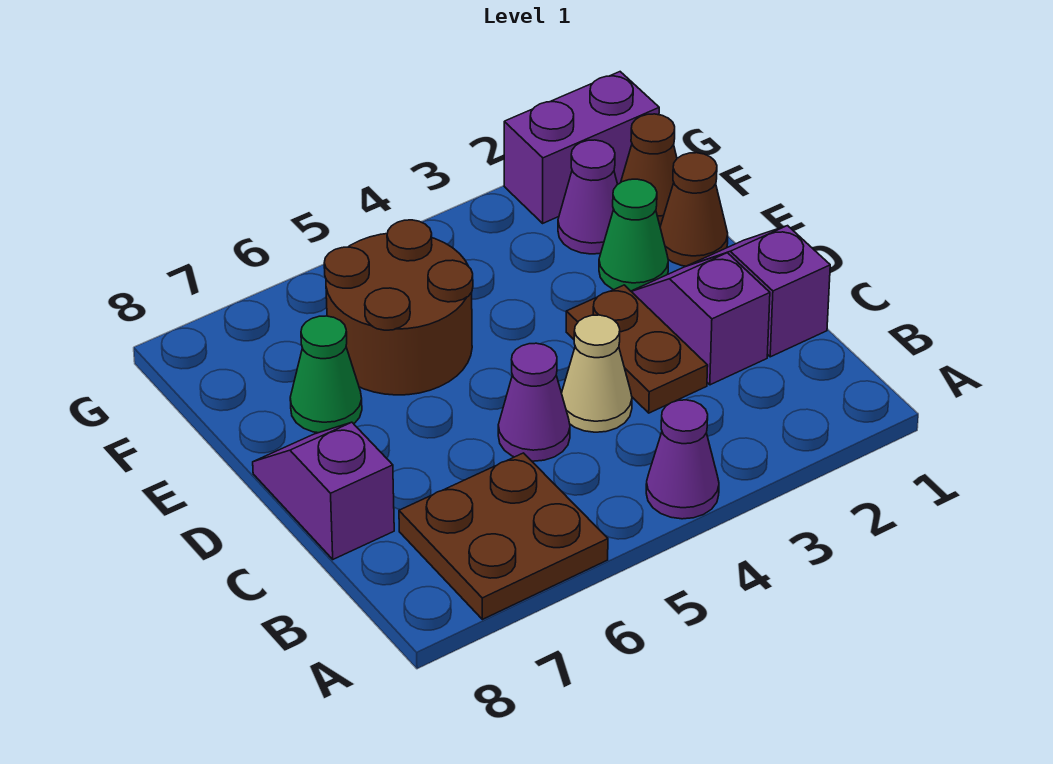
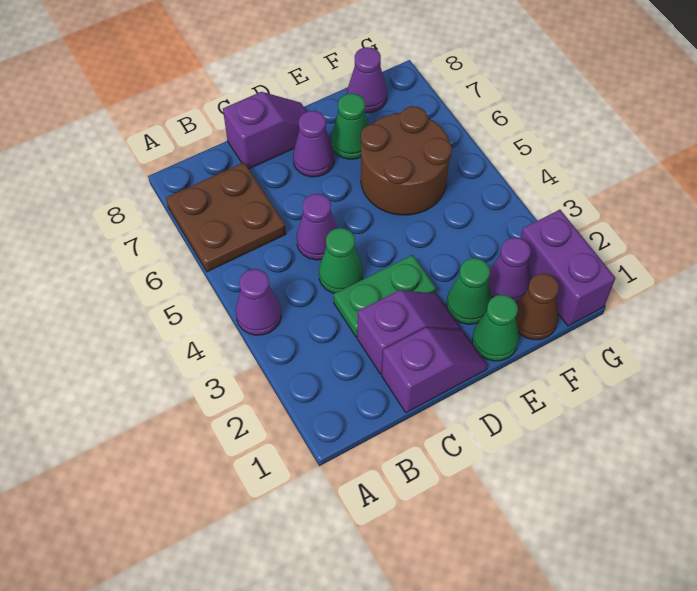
brown 1x2 plate [566,285,708,413] -> green 1x2 plate [333,255,436,337]
tan 1x1 cone [562,315,632,432] -> green 1x1 cone [319,228,363,293]
none -> purple 1x1 cone [293,111,334,177]
brown 1x1 cone [660,153,728,266] -> green 1x1 cone [472,295,519,361]
none -> purple 1x1 cone [347,47,387,113]

